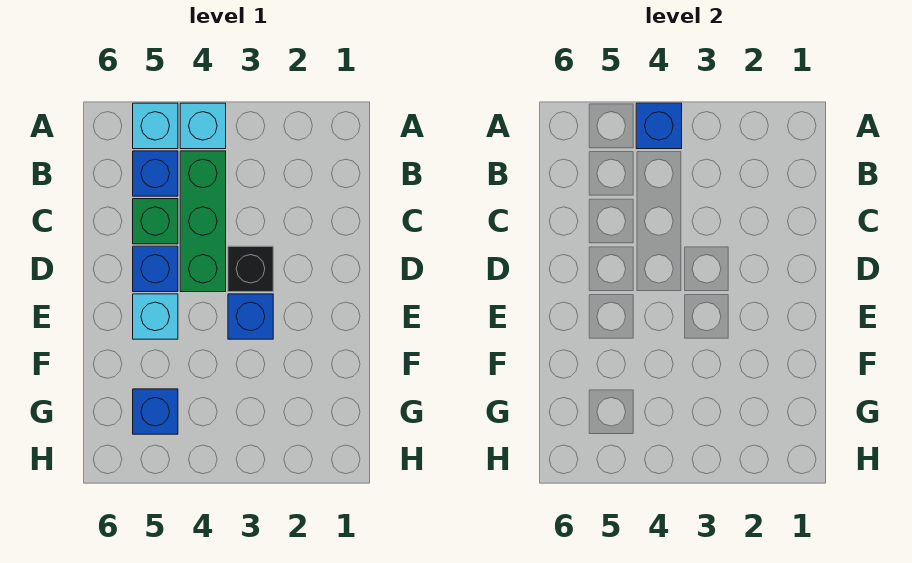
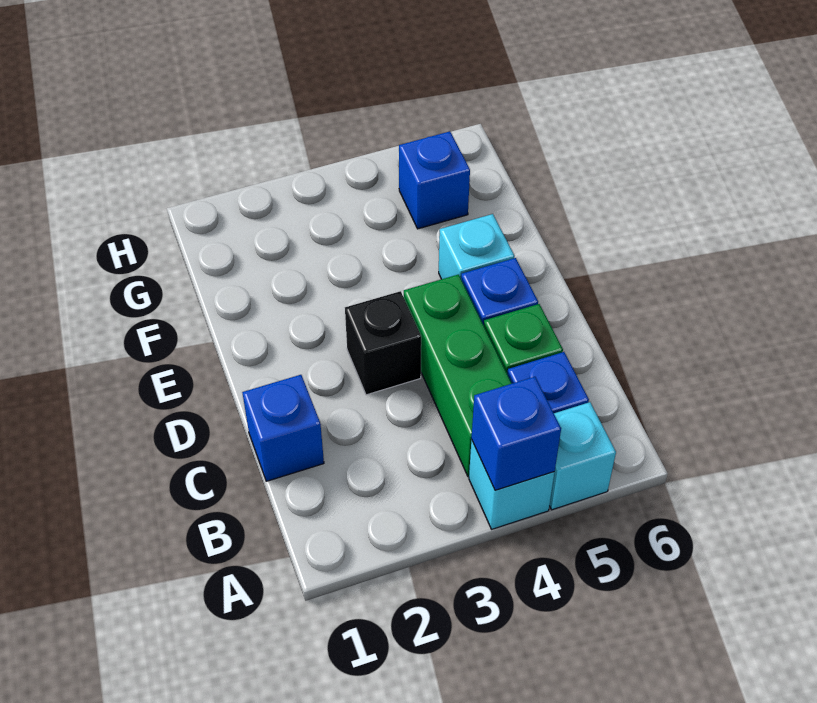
blue 1x1 brick [228,294,273,339] -> blue 1x1 brick moved to [242,375,324,481]

